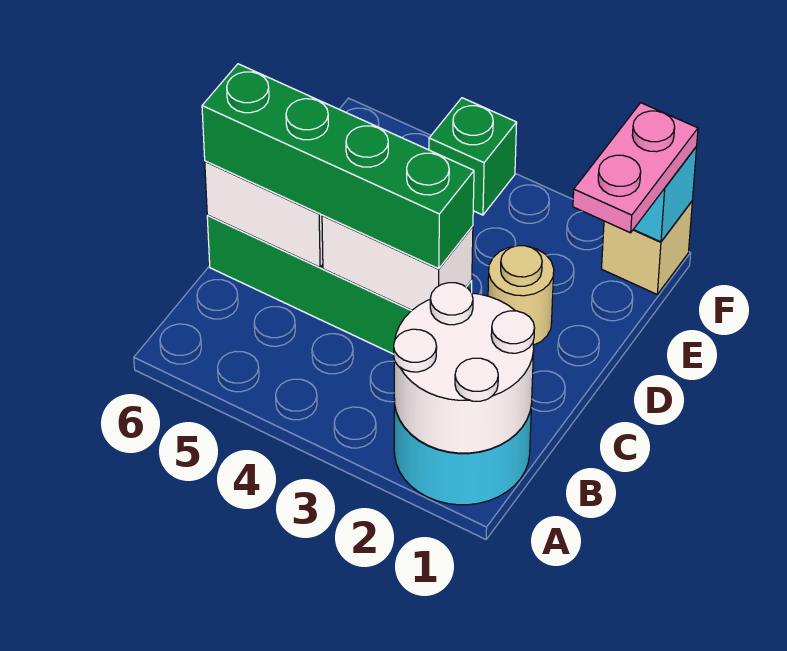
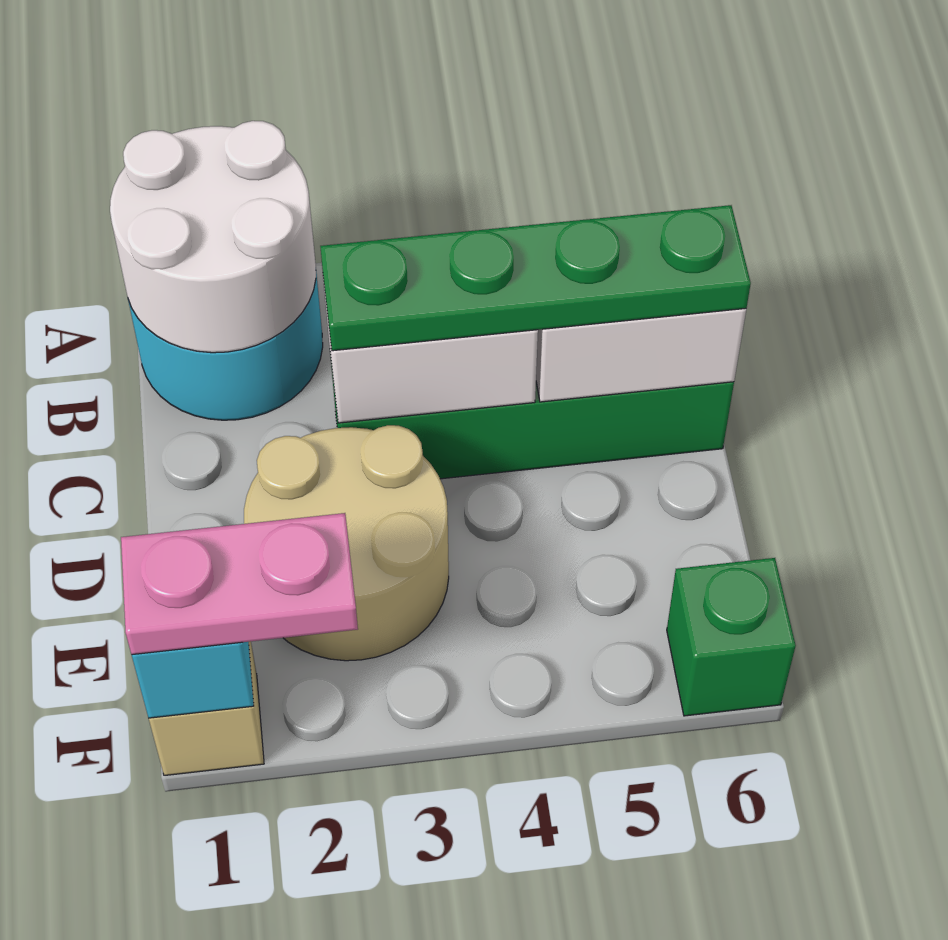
green 1x4 brick [202,64,474,269] -> green 1x4 plate [320,205,751,351]
tan 1x1 round brick [488,246,554,345] -> tan 2x2 round brick [244,425,449,661]
pink 1x2 plate [573,103,698,233] -> pink 1x2 plate turned to [121,513,358,655]
green 1x1 brick [429,98,517,215] -> green 1x1 brick moved to [667,558,796,716]

